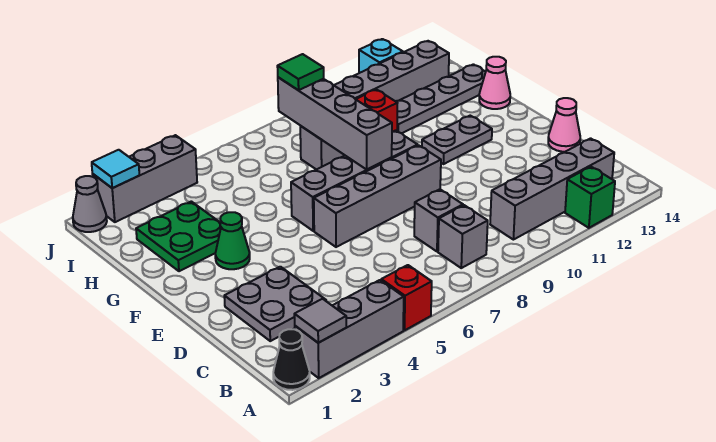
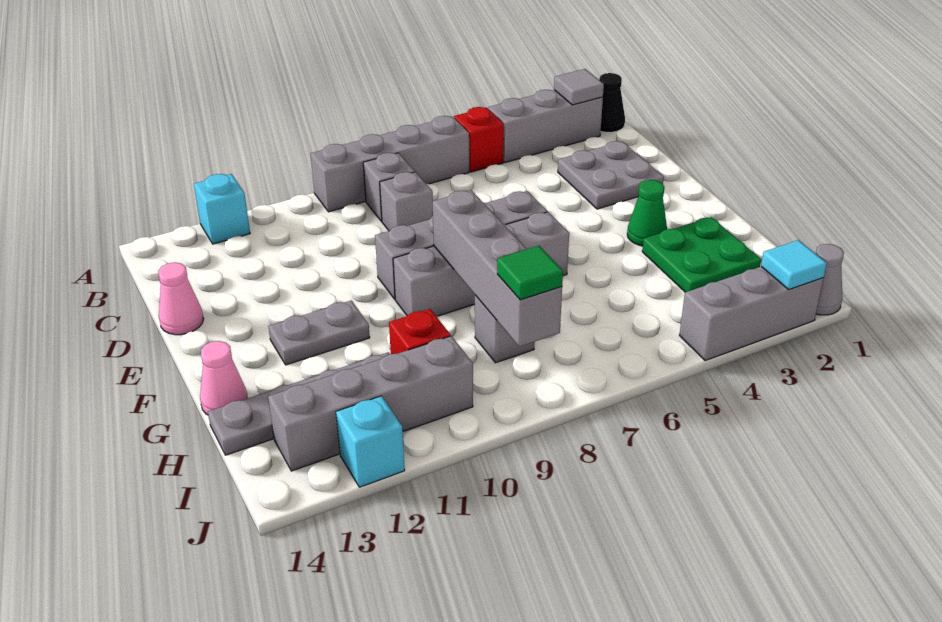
green 1x1 brick [565,167,615,228] -> cyan 1x1 brick [194,174,250,244]
grey 1x4 brick [490,138,614,240] -> grey 1x4 brick moved to [311,116,469,212]

